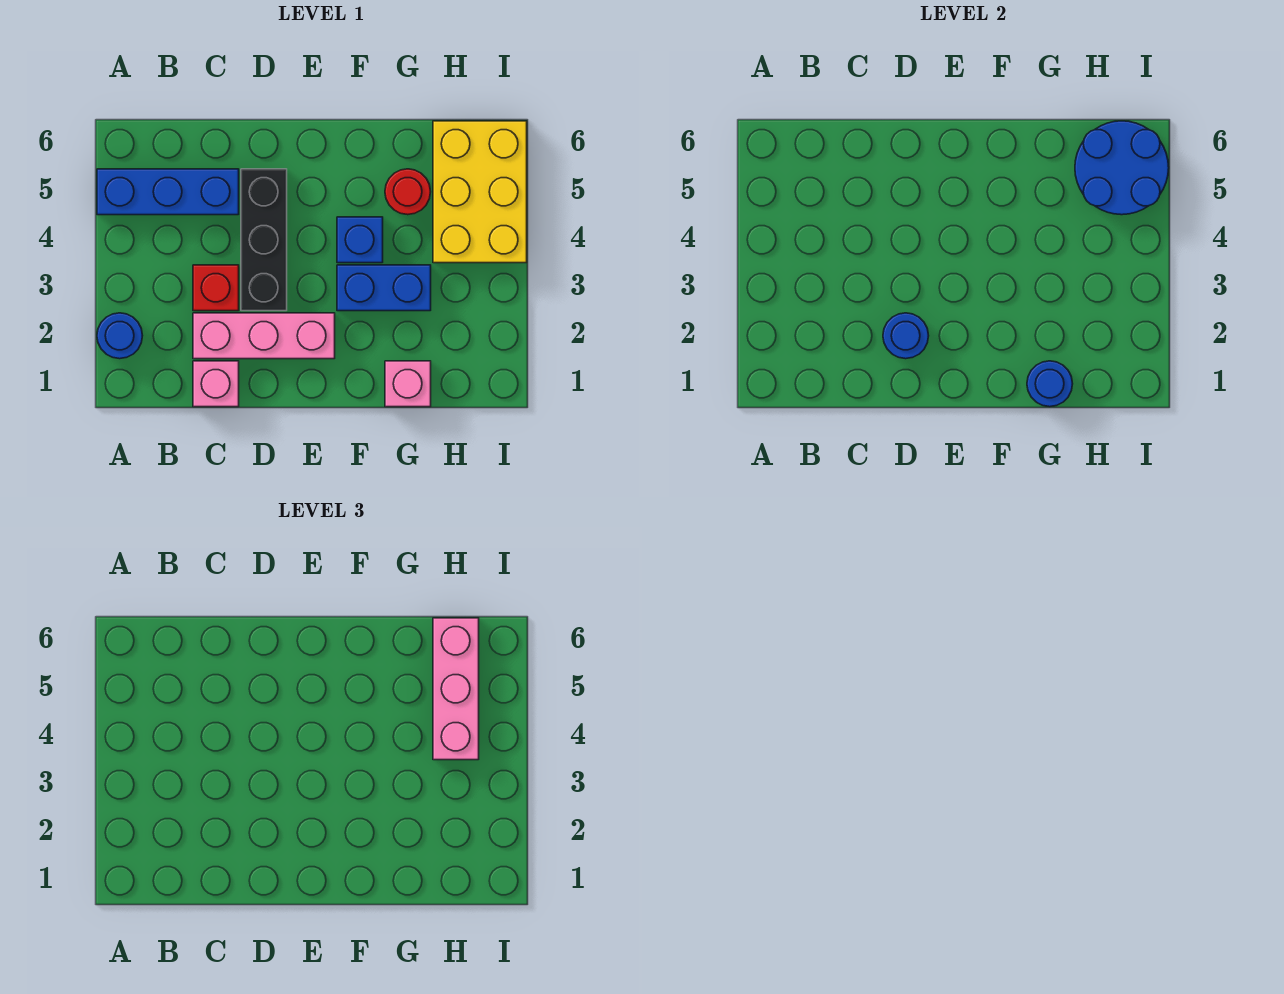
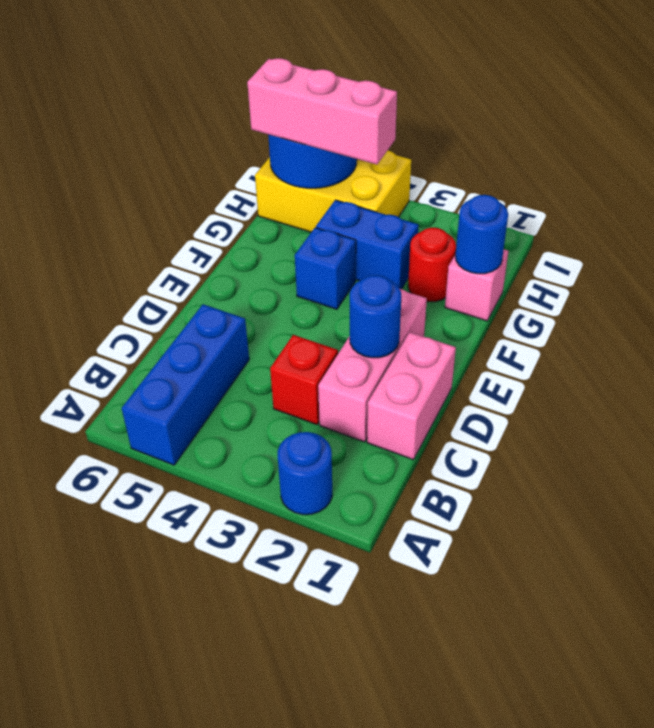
pink 1x1 brick [193,361,239,407] -> pink 1x2 brick [367,332,456,460]
black 1x3 brick [241,169,287,311] -> none
blue 1x2 brick [337,265,431,311] -> blue 1x2 brick turned to [316,200,419,289]
red 1x1 round brick [385,169,431,215] -> red 1x1 round brick moved to [408,228,456,302]

